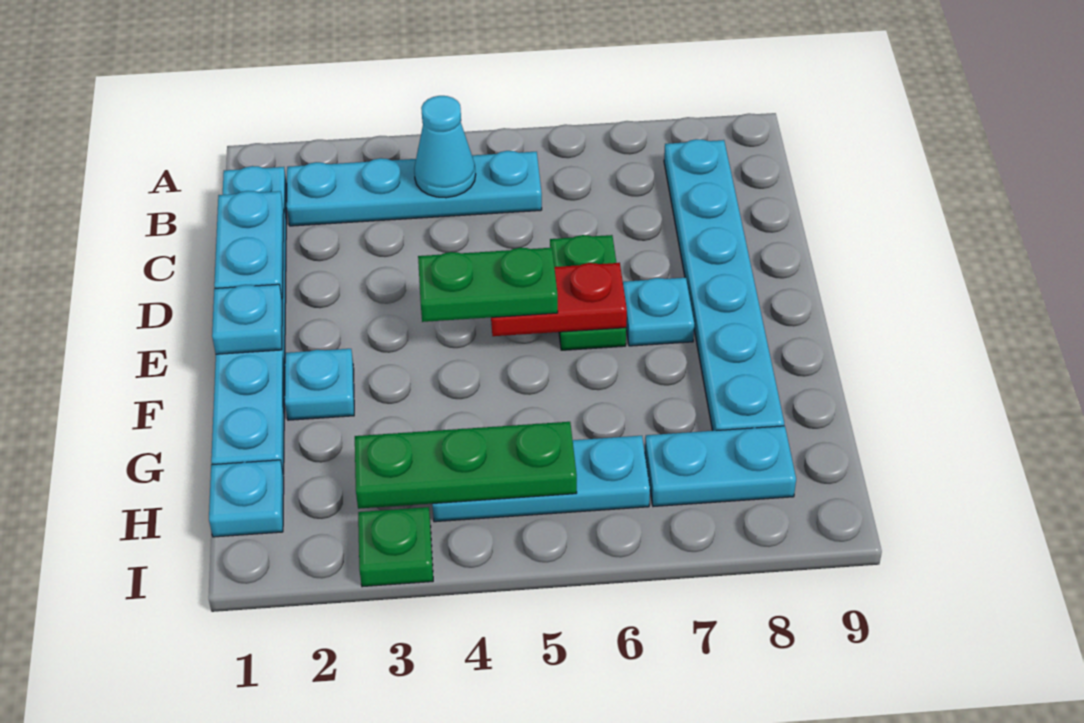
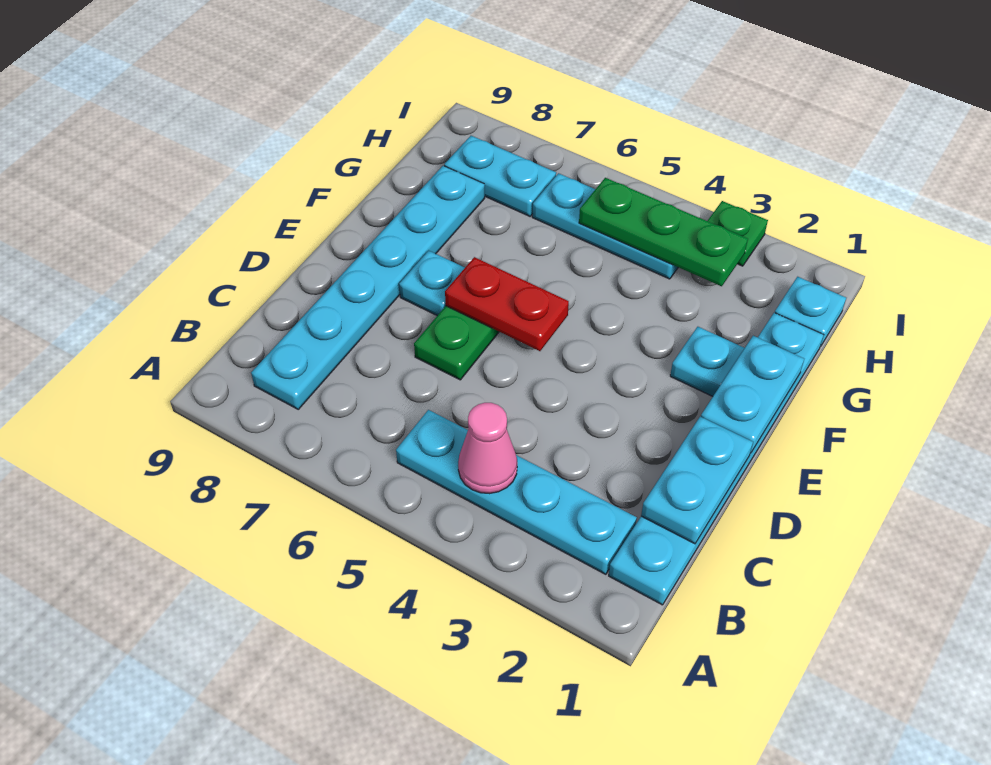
cyan 1x1 cone [414,96,476,198] -> pink 1x1 cone [458,403,517,494]
cyan 1x1 plate [212,284,282,354] -> cyan 1x2 plate [701,336,804,453]
green 1x2 plate [418,248,558,322] -> none

